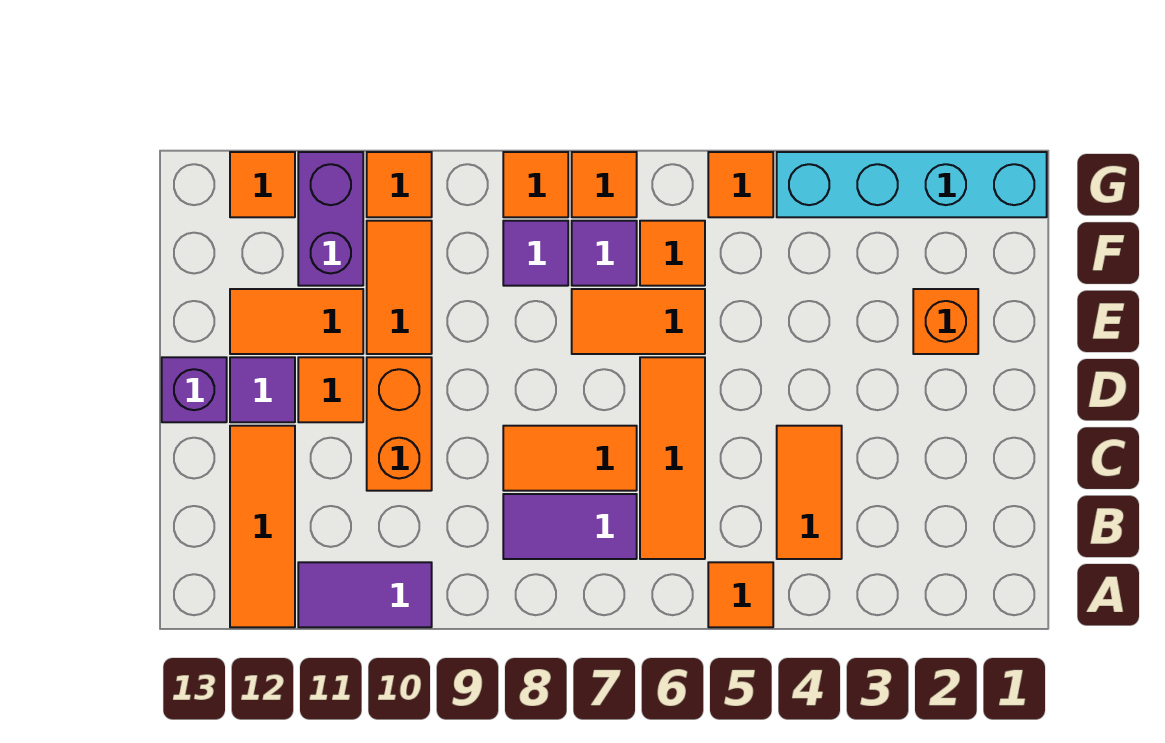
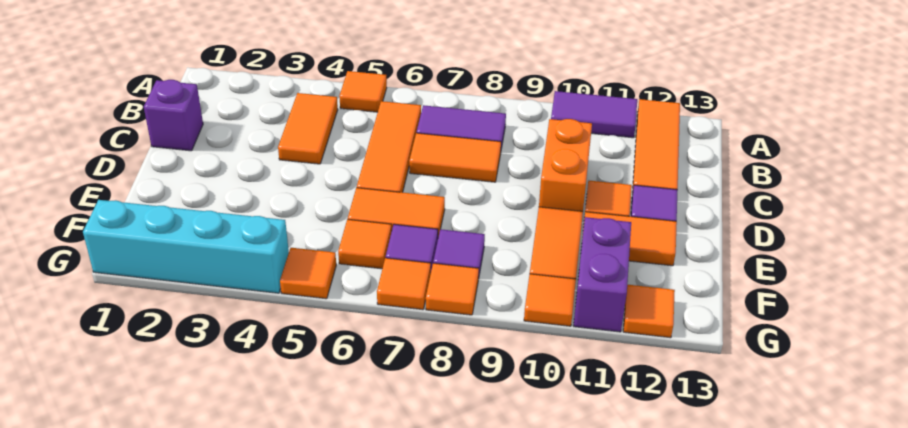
purple 1x1 brick [162,357,227,422] -> purple 1x1 brick moved to [144,80,203,151]
orange 1x1 brick [913,289,978,354] -> none

